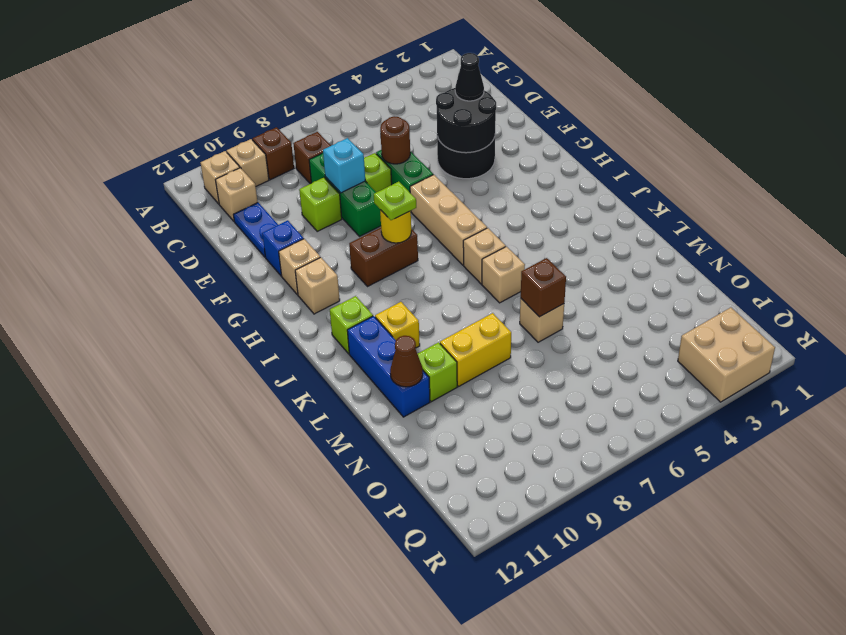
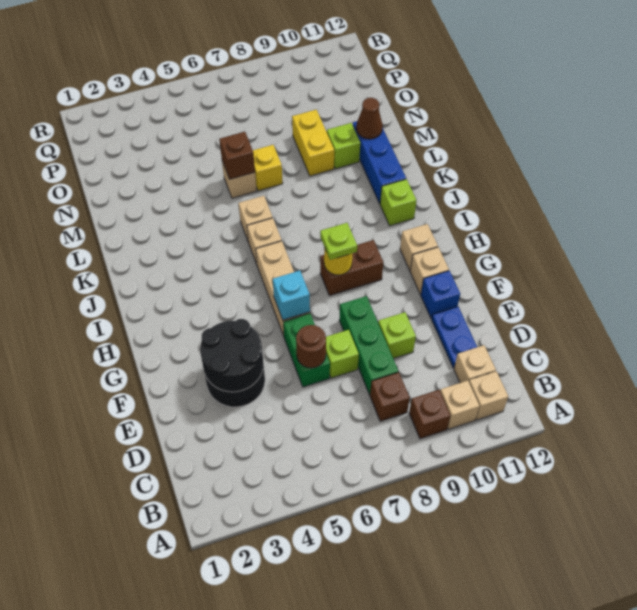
black 1x1 cone [455,53,484,101] -> none
cyan 1x1 brick [323,138,365,193] -> cyan 1x1 brick moved to [273,271,310,320]
yellow 1x1 brick [375,302,420,348] -> yellow 1x1 brick moved to [253,145,283,191]
yellow 1x2 brick [440,313,511,386] -> yellow 1x2 brick turned to [292,110,334,176]
tan 2x2 brick [678,308,775,402] -> none

